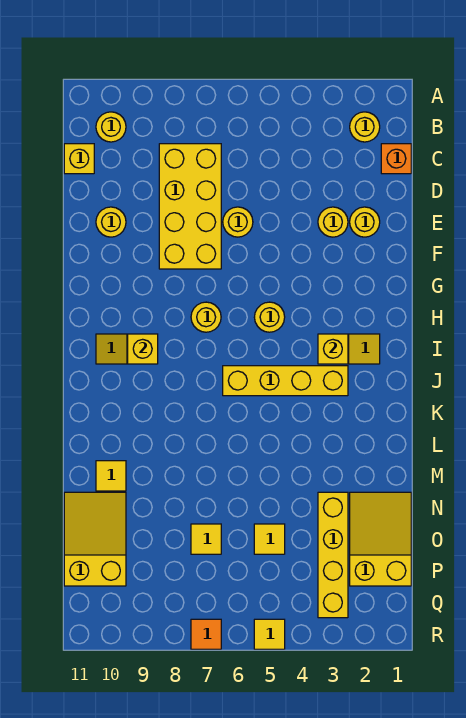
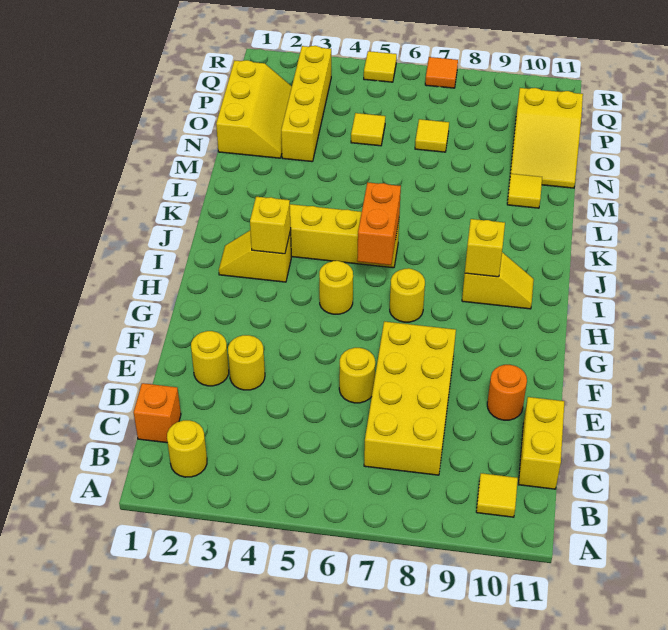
yellow 1x1 round brick [96,112,126,142] -> yellow 1x1 tile [476,473,518,517]
yellow 1x1 brick [64,144,94,174] -> yellow 1x2 brick [518,397,565,489]
yellow 1x1 round brick [96,207,126,237] -> orange 1x1 round brick [487,365,527,420]
none -> orange 1x2 brick [357,182,401,265]
yellow 2x3 slope [350,492,411,586] -> yellow 2x3 slope turned to [216,60,292,158]

